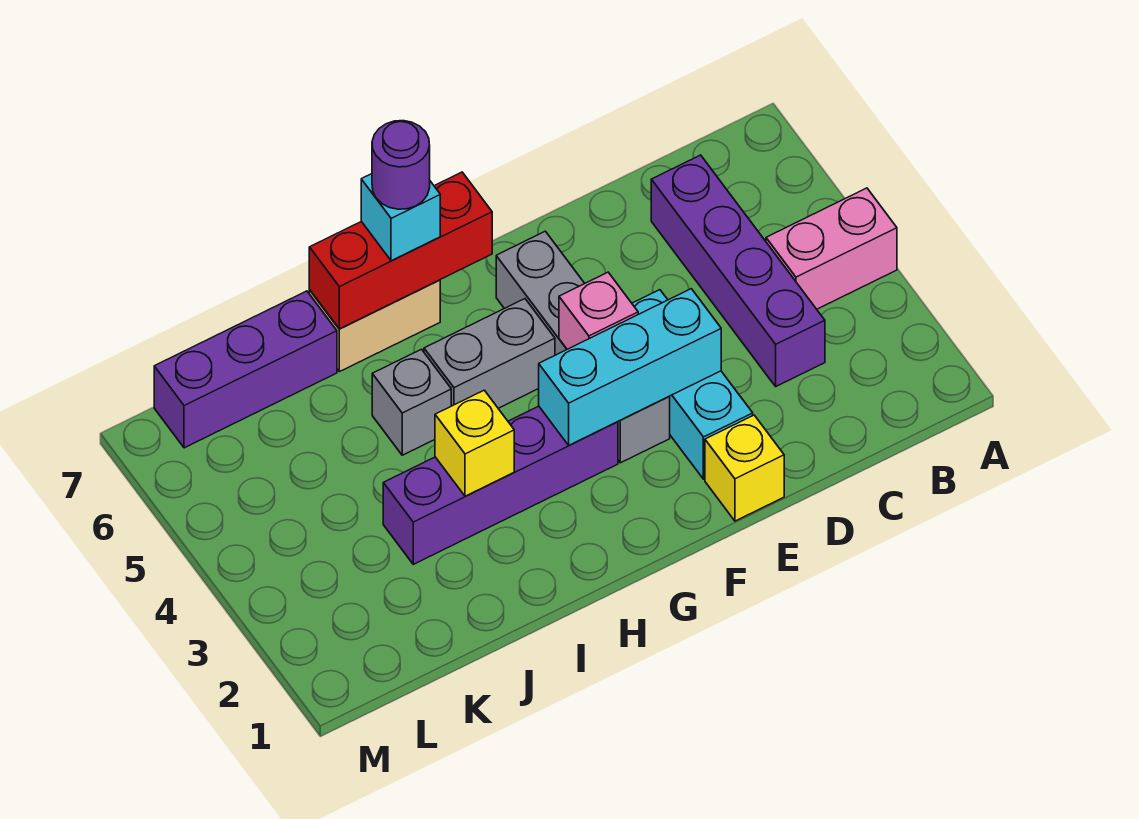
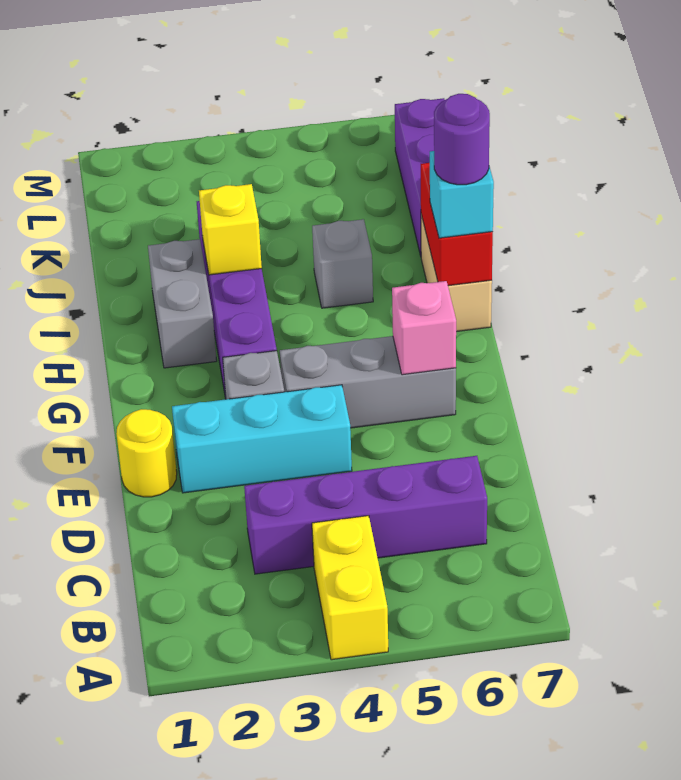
pink 1x2 brick [766,188,897,309] -> yellow 1x2 brick [312,516,388,660]
yellow 1x1 brick [705,415,784,521] -> yellow 1x1 round brick [116,409,177,497]
cyan 1x3 brick [539,289,721,445] -> none
pink 1x1 brick [559,272,638,349] -> pink 1x1 brick moved to [392,281,456,375]
grey 1x2 brick [424,299,555,408] -> grey 1x2 brick moved to [148,239,217,368]
red 1x3 brick [309,172,492,329] -> red 1x2 brick [421,163,493,286]

